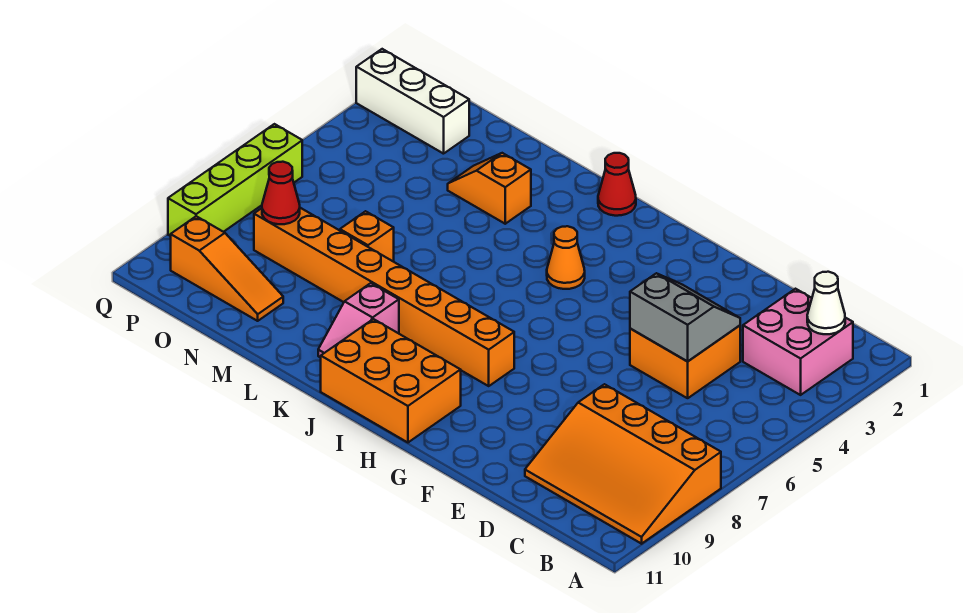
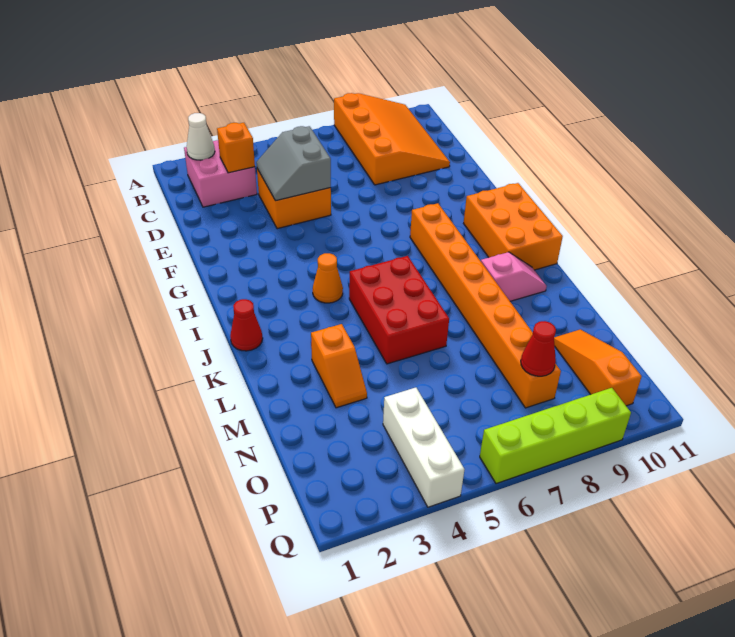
none -> red 2x3 brick [349,256,449,364]
orange 1x1 brick [340,211,394,262] -> orange 1x1 brick moved to [217,123,255,173]
white 1x3 brick [356,49,469,154] -> white 1x3 brick moved to [383,388,464,507]

